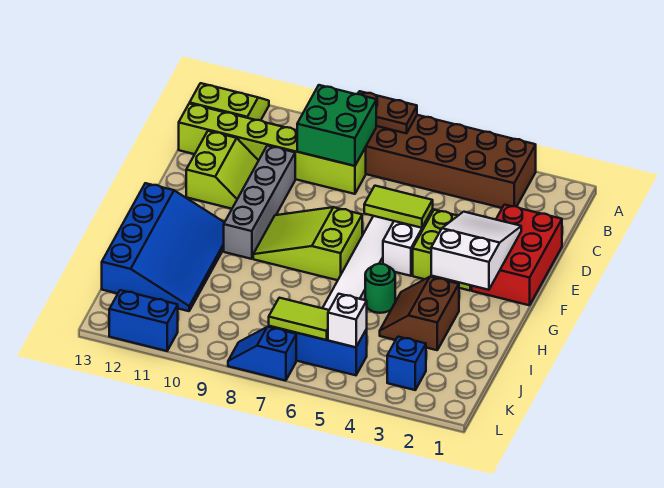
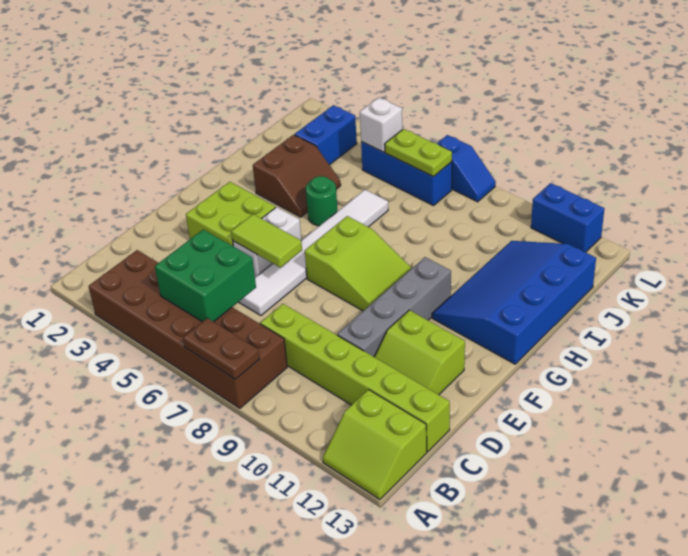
green 2x2 brick [297,85,376,166] -> green 2x2 brick moved to [155,230,256,322]
red 2x3 brick [472,205,562,305] -> none
lime 2x2 slope [186,131,259,209] -> lime 2x2 slope turned to [374,310,465,395]
white 2x3 slope [431,212,521,290] -> none
blue 1x1 brick [387,337,426,390] -> blue 1x2 brick [295,105,357,165]
lime 1x2 tile [269,298,329,340] -> lime 1x2 plate [385,129,452,177]

